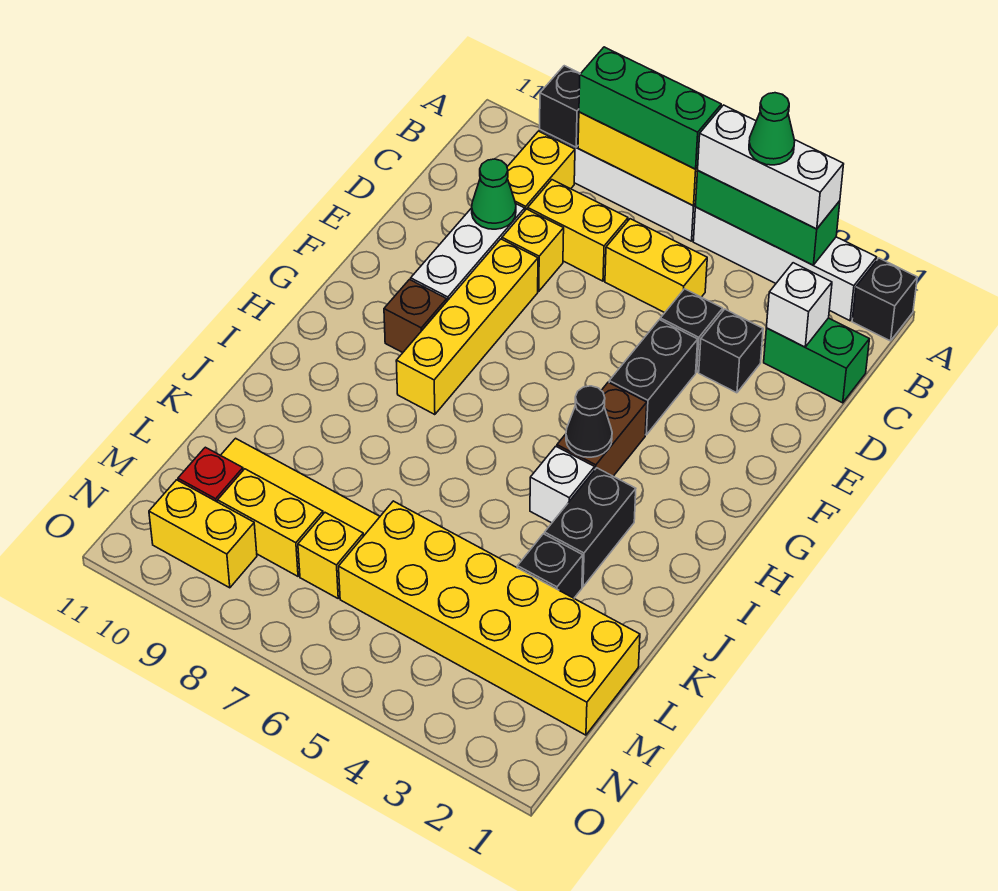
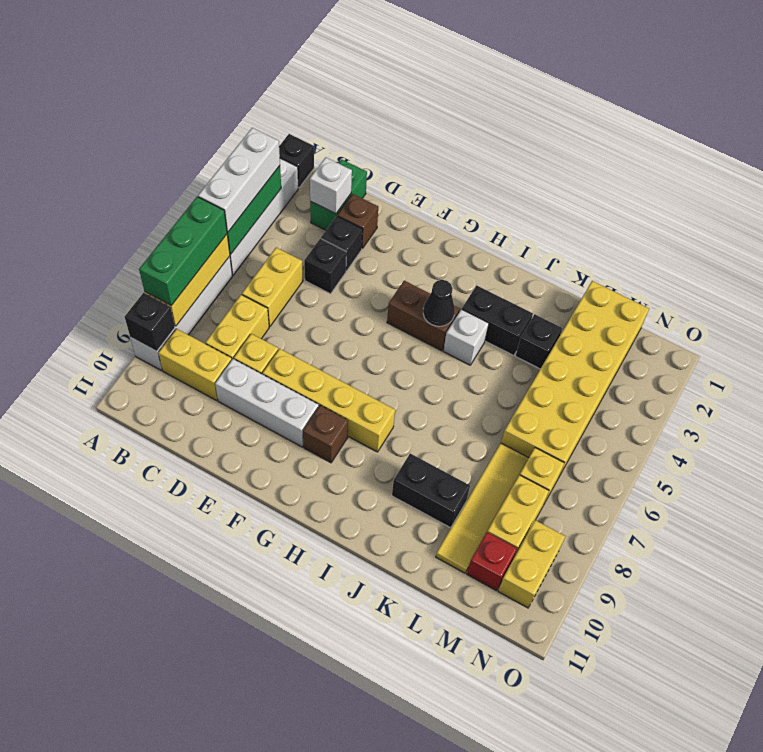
green 1x1 cone [749,93,795,165] -> none
none -> brown 1x1 brick [337,194,378,249]
green 1x1 cone [472,159,516,229] -> none
black 1x2 brick [609,320,698,435] -> black 1x2 brick moved to [392,454,470,528]

